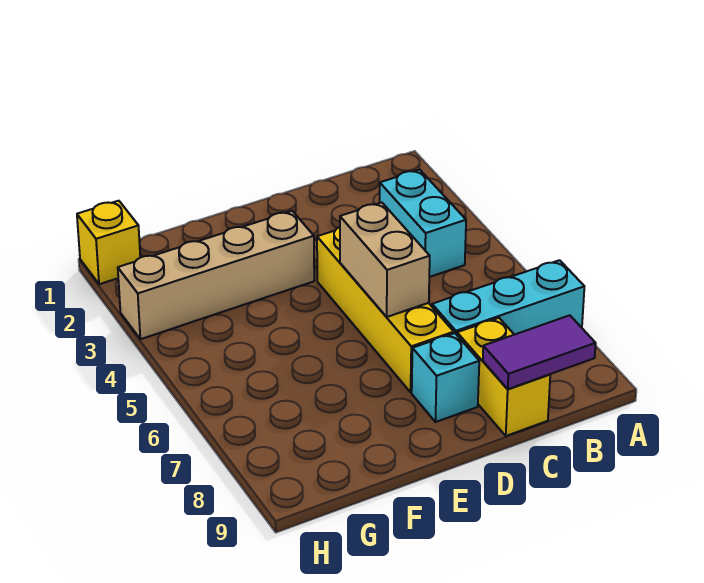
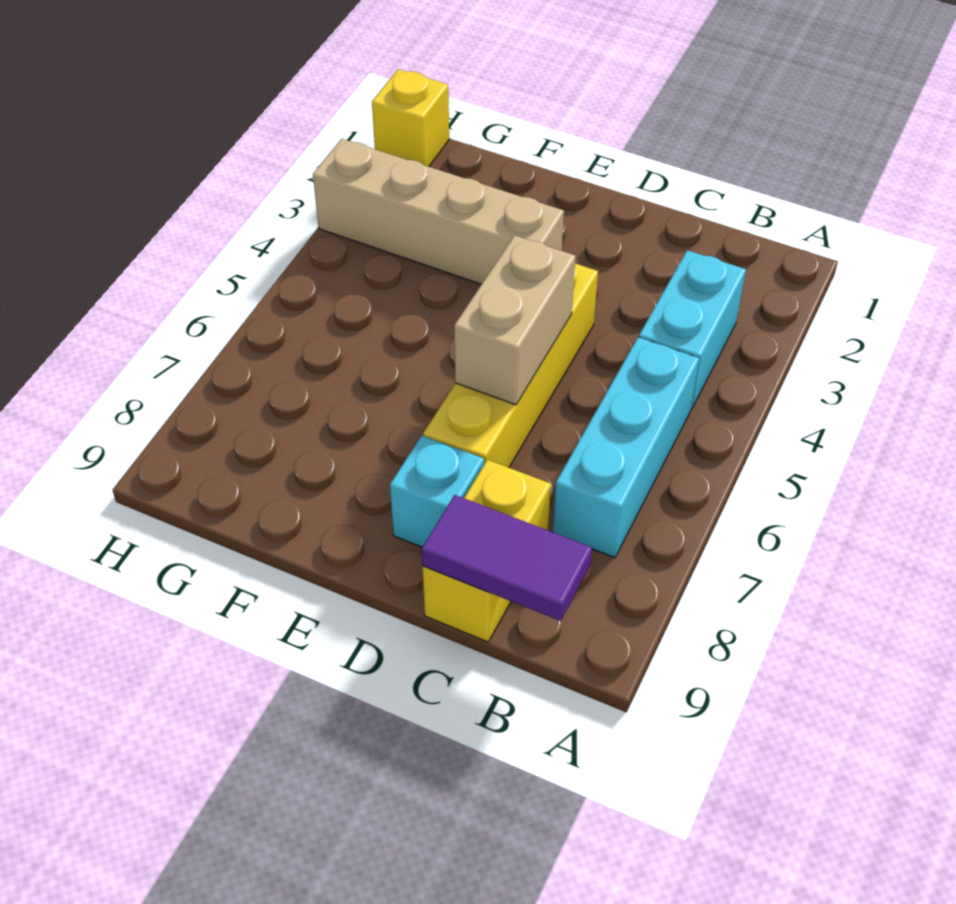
cyan 1x3 brick [432,260,584,335] -> cyan 1x3 brick turned to [553,337,699,558]

